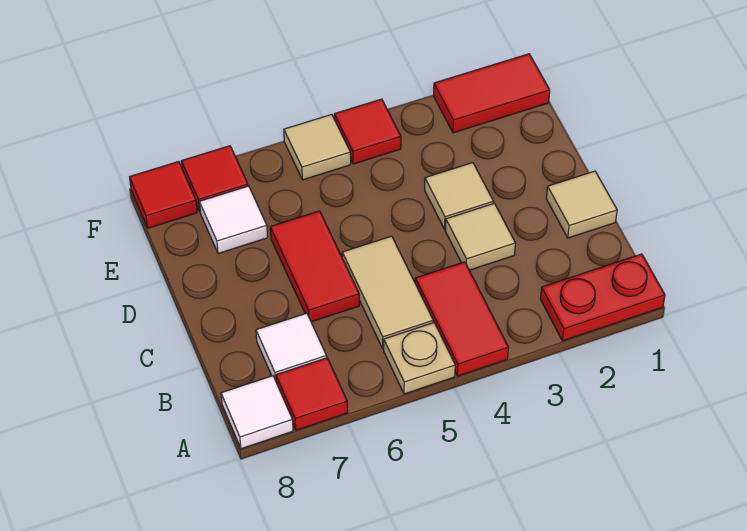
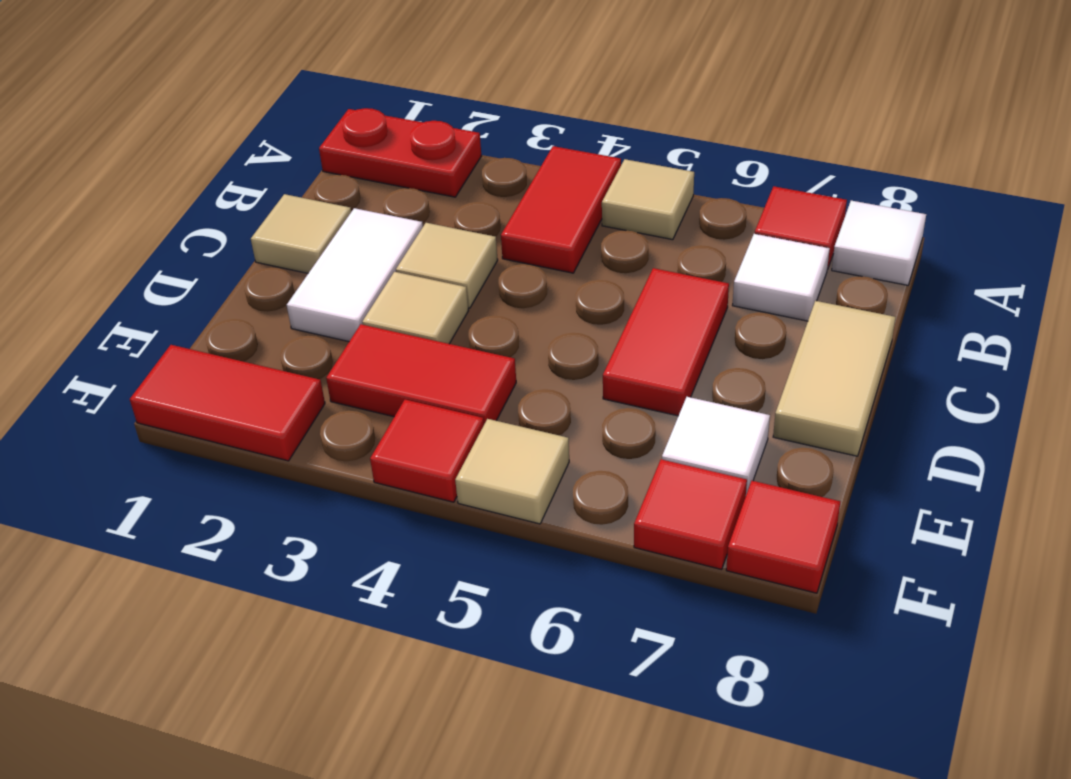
tan 1x1 plate [384,323,455,394] -> tan 1x1 tile [602,159,694,240]
tan 1x2 tile [342,236,433,349] -> tan 1x2 tile moved to [773,301,896,456]
none -> white 1x2 tile [287,208,423,342]
none -> red 1x2 tile [326,324,516,424]

